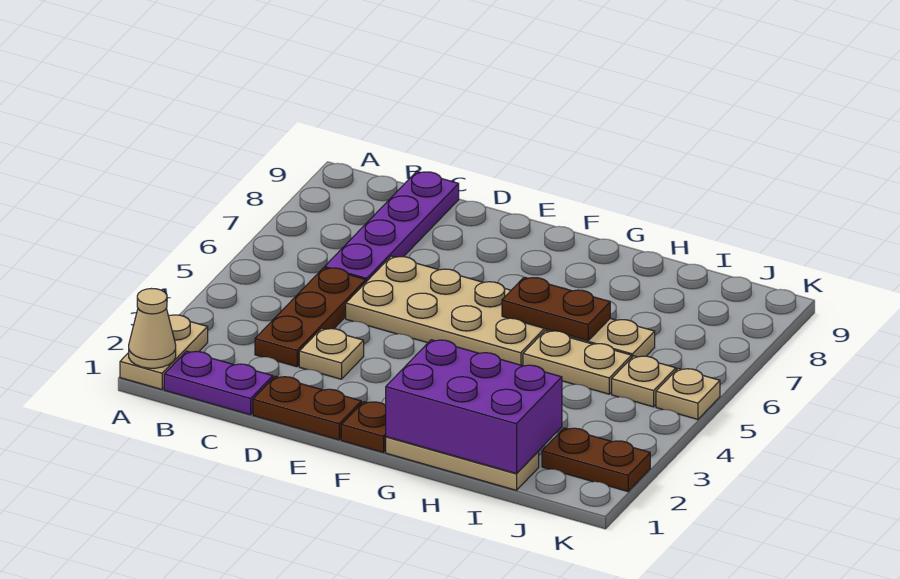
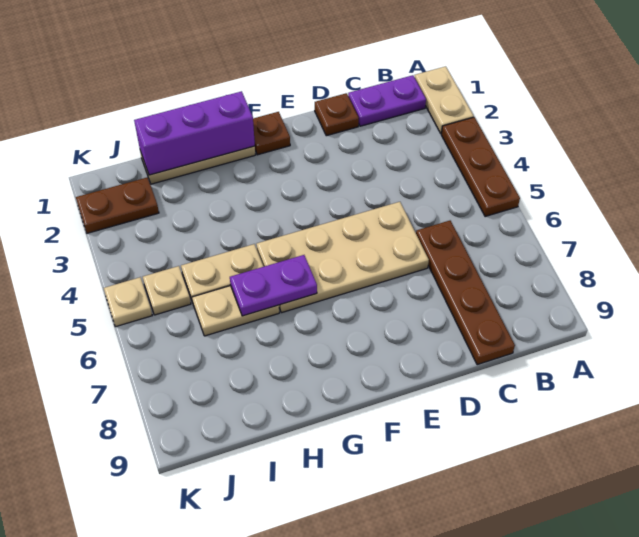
tan 1x1 cone [129,289,176,368] -> none
brown 1x3 plate [255,268,366,367] -> brown 1x3 plate moved to [441,117,520,217]
purple 1x4 plate [325,172,459,282] -> brown 1x4 plate [416,221,515,365]
brown 1x2 plate [253,376,361,440] -> brown 1x1 plate [315,93,359,136]
tan 1x1 plate [299,328,364,379] -> none
purple 2x3 brick [386,340,562,474] -> purple 1x3 brick [134,91,255,175]
brown 1x2 plate [502,277,610,341] -> purple 1x2 plate [230,255,317,316]

